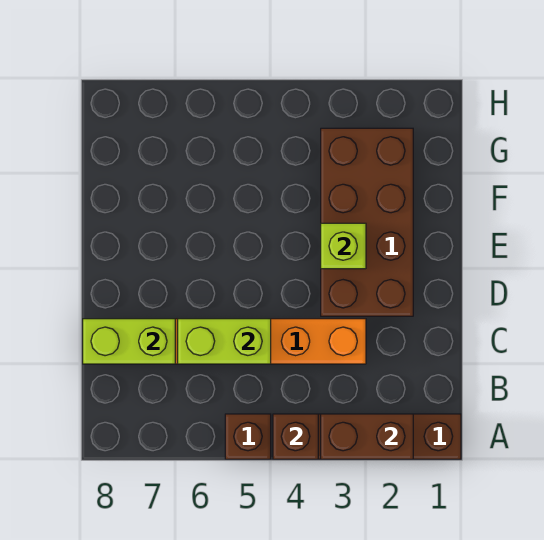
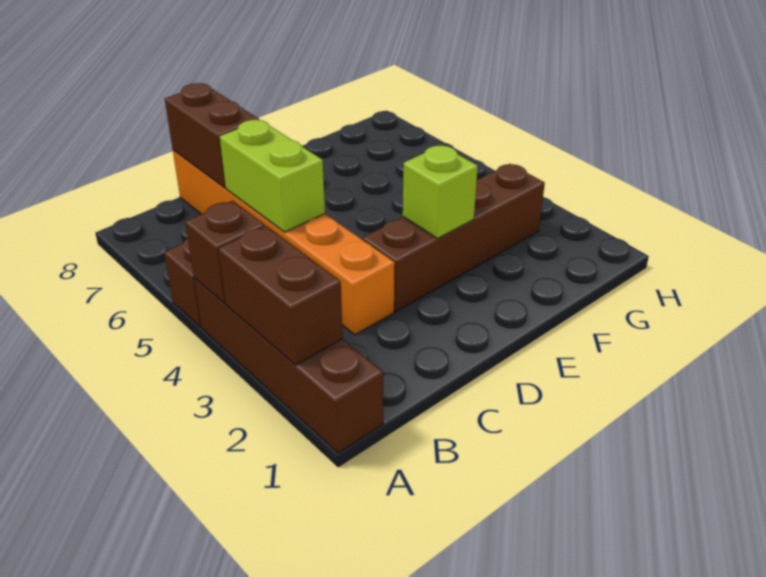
lime 1x2 brick [83,319,175,364] -> brown 1x2 brick [165,83,259,188]
brown 2x4 brick [321,128,413,316] -> brown 1x4 brick [362,164,545,311]

